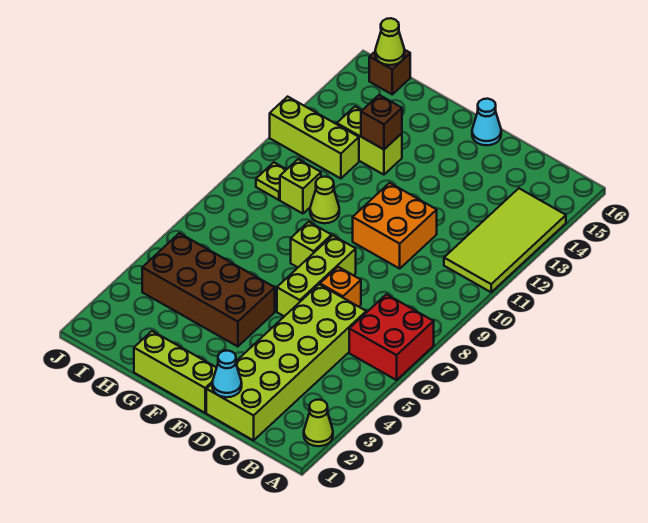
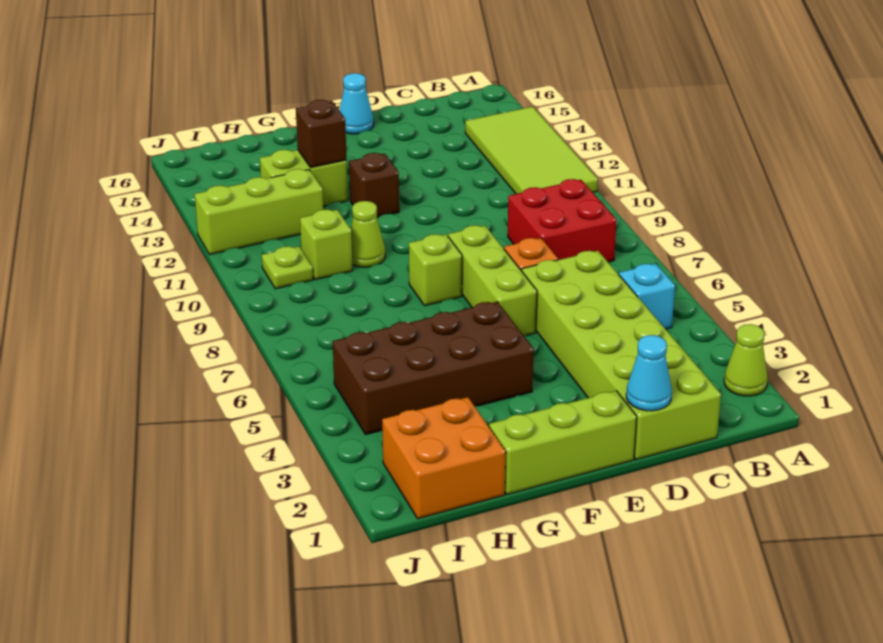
red 2x2 brick [349,294,434,380] -> red 2x2 brick moved to [508,179,617,262]
none -> cyan 1x1 brick [619,264,675,329]
orange 2x2 brick [353,183,437,269] -> orange 2x2 brick moved to [382,397,506,519]
brown 1x1 brick [369,50,410,94] -> brown 1x1 brick moved to [349,153,399,217]
lime 1x1 cone [375,18,405,65] -> none

